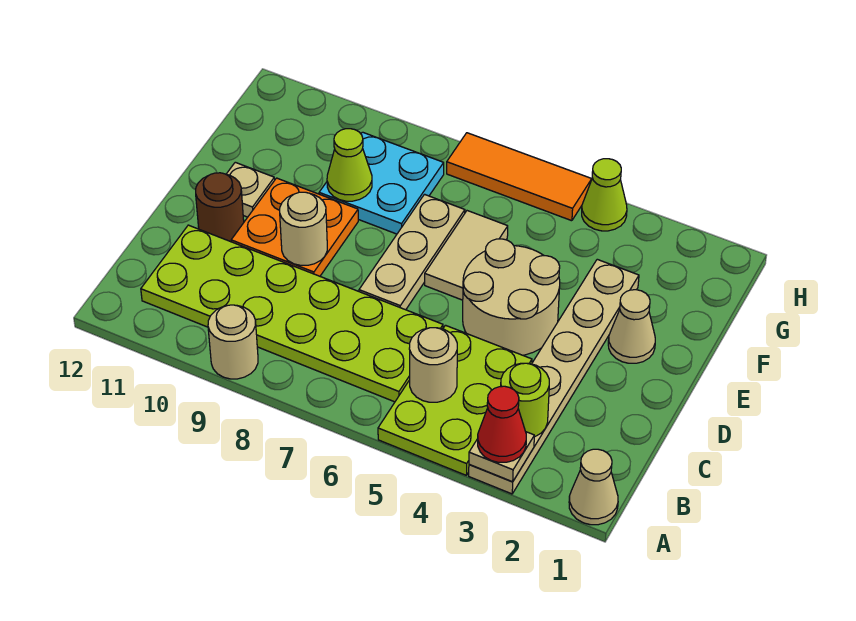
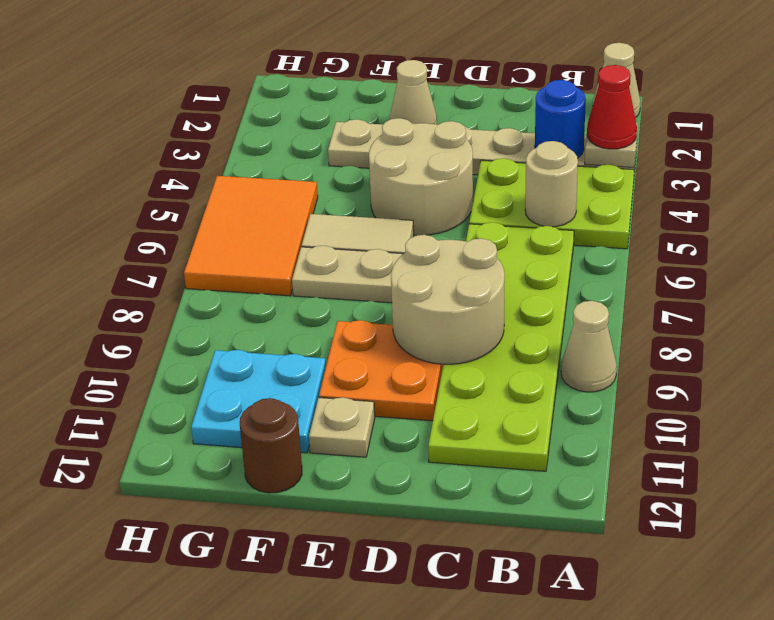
tan 1x1 round brick [208,305,258,379] -> tan 1x1 cone [561,301,617,392]
lime 1x1 round brick [501,363,549,437] -> blue 1x1 round brick [535,80,586,158]
tan 1x1 round brick [280,192,327,265] -> tan 2x2 round brick [391,235,505,364]
brown 1x1 round brick [196,173,244,242] -> brown 1x1 round brick moved to [240,398,302,493]
cyan 2x2 plate [319,132,444,234] -> cyan 2x2 plate moved to [191,350,326,453]
lime 1x1 cone [327,129,372,201] -> none
lime 1x1 cone [582,159,627,231] -> none
orange 1x3 tile [447,133,592,221] -> orange 2x3 tile [184,176,318,296]

